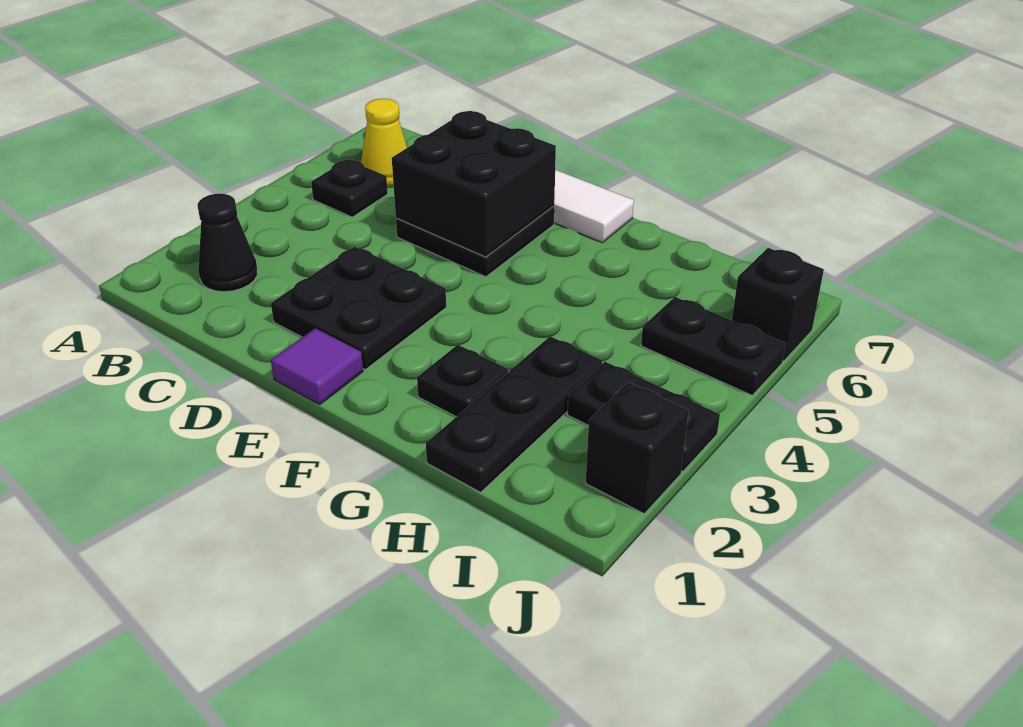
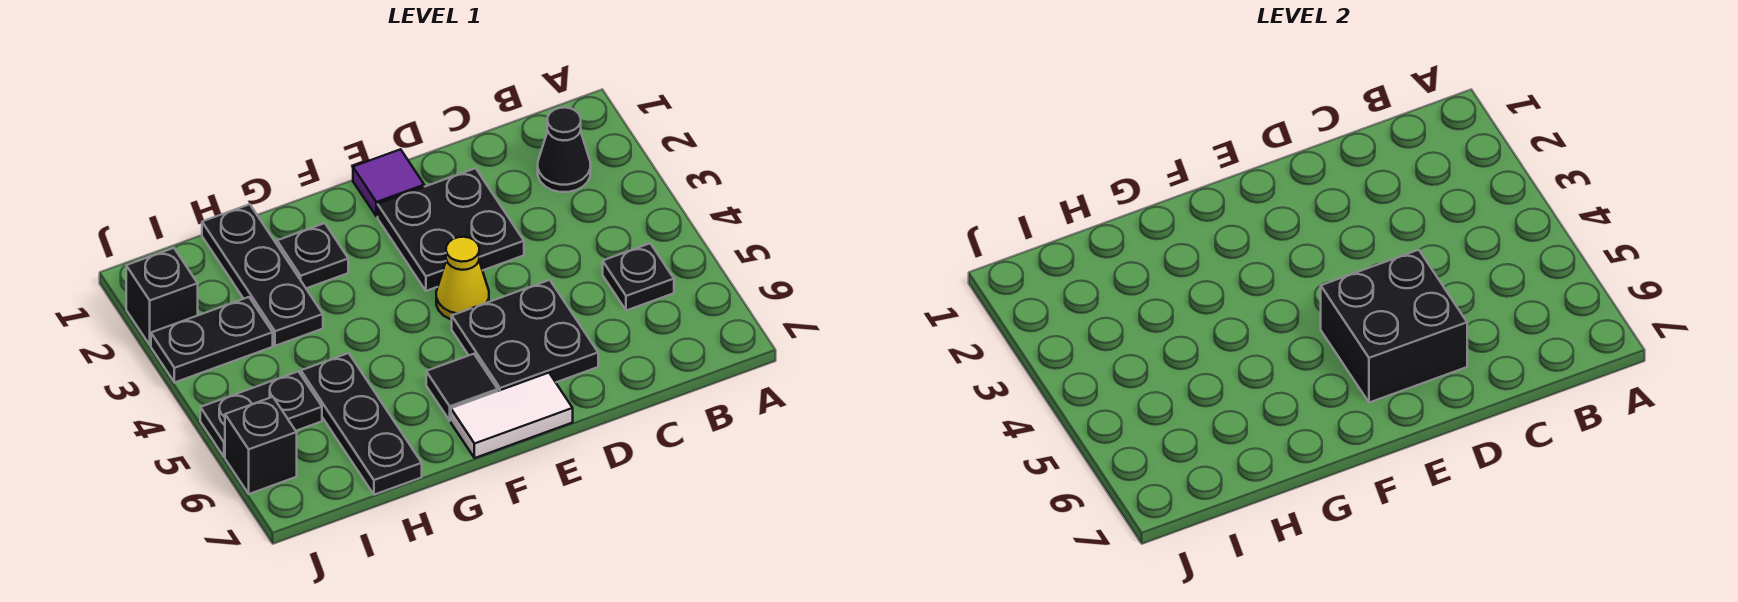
yellow 1x1 cone [361,99,407,187] -> yellow 1x1 cone moved to [436,237,489,320]
none -> black 1x1 tile [426,354,498,421]
none -> black 1x3 plate [301,353,422,495]

